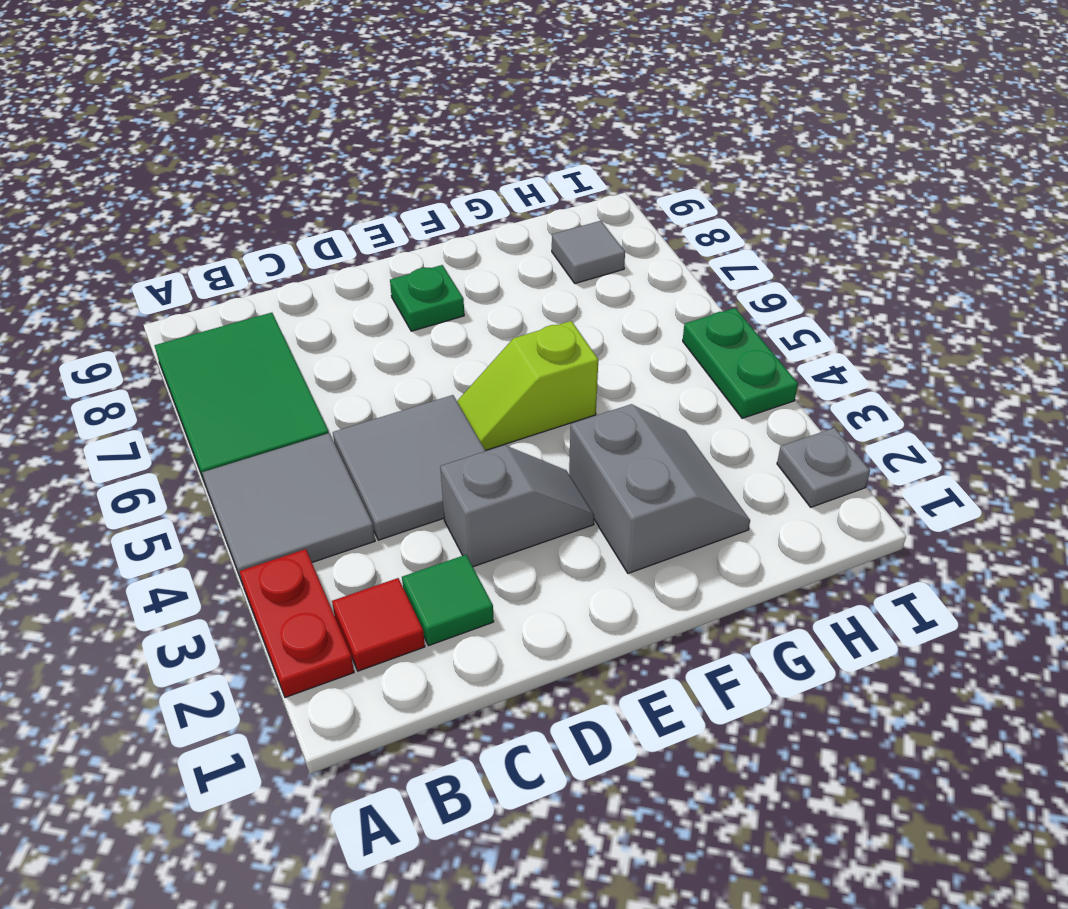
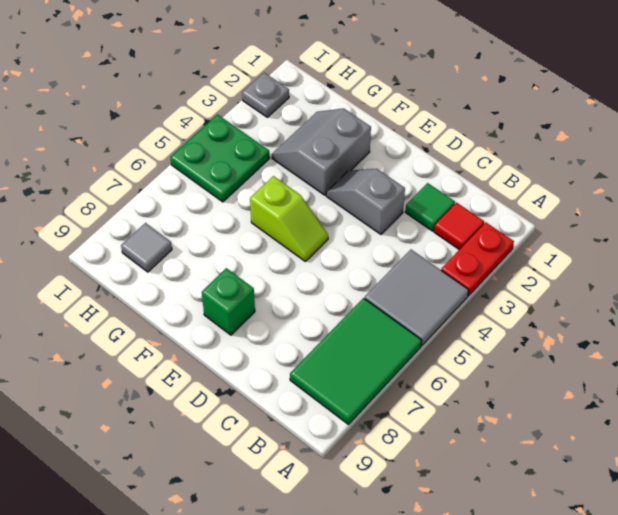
grey 2x2 tile [333,395,485,540] -> none
green 1x1 plate [390,265,464,331] -> green 1x1 brick [202,268,255,335]
green 1x2 plate [683,308,798,418] -> green 2x2 plate [170,115,270,202]

